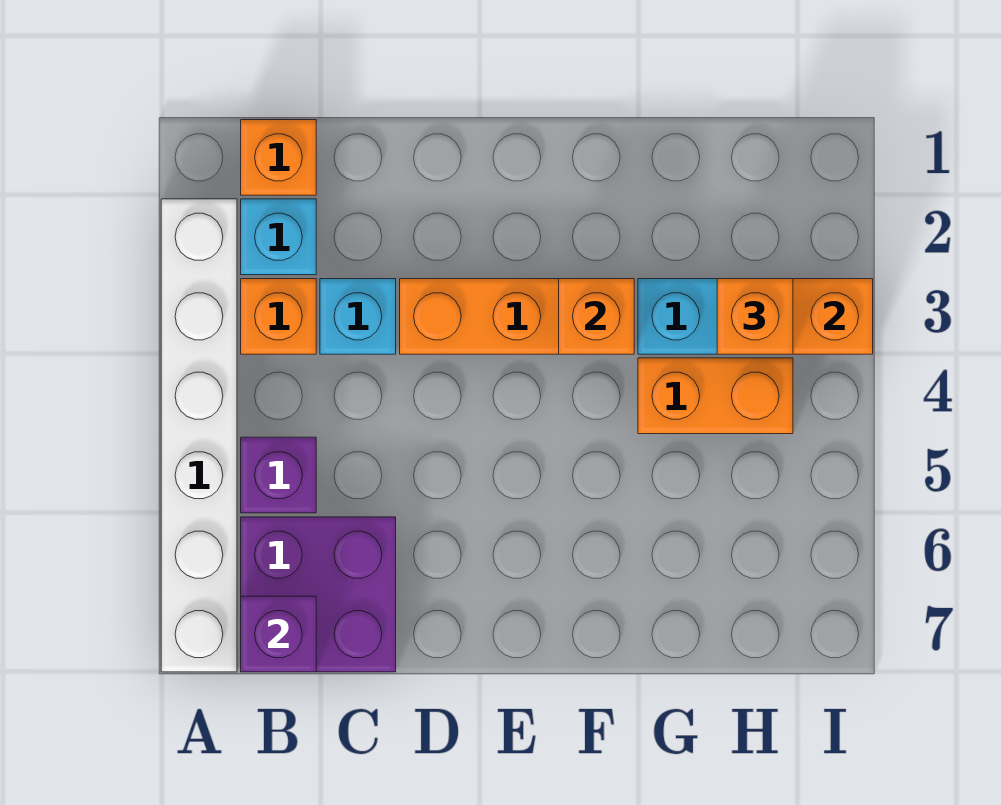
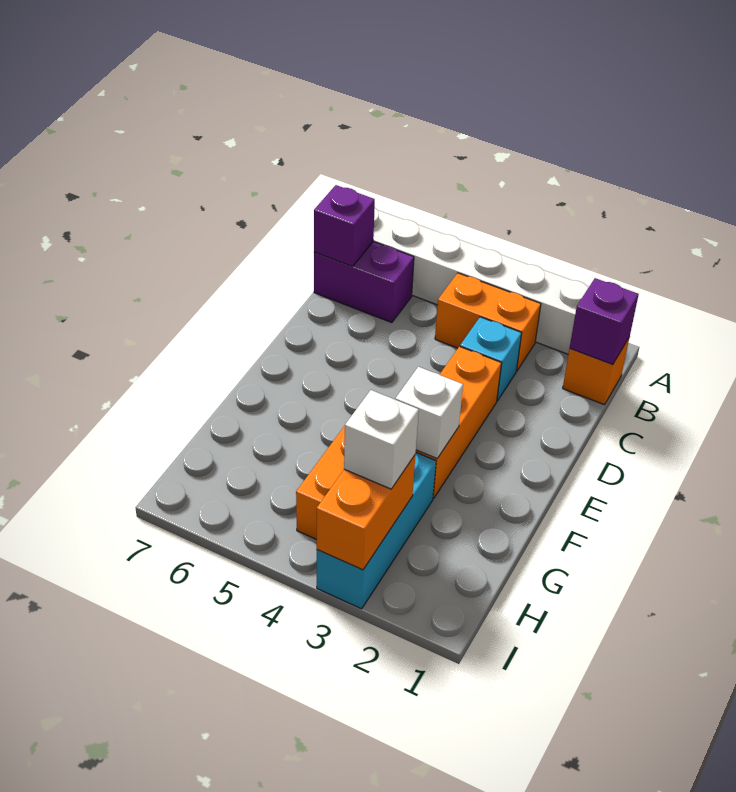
cyan 1x1 brick [241,199,316,275] -> none
orange 1x1 brick [241,279,316,354] -> orange 1x2 brick [435,273,541,371]
purple 1x1 brick [241,437,316,513] -> purple 1x1 brick moved to [570,278,639,365]
purple 2x2 brick [241,517,396,672] -> purple 1x2 brick [314,242,414,323]
orange 1x1 brick [559,279,634,354] -> white 1x1 brick [395,367,463,458]
orange 1x1 brick [717,279,793,354] -> white 1x1 brick [344,390,419,489]

